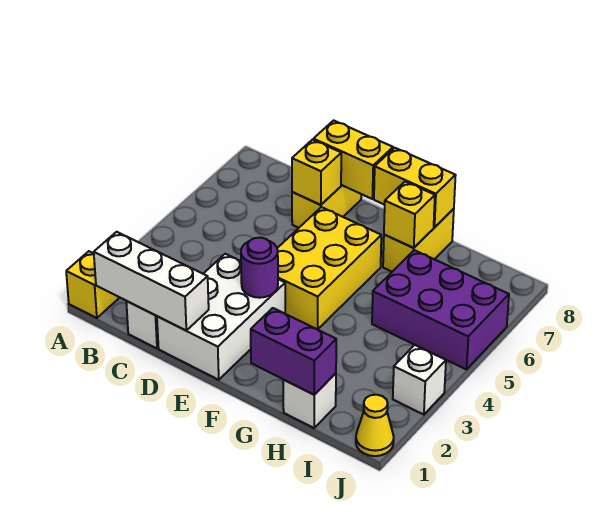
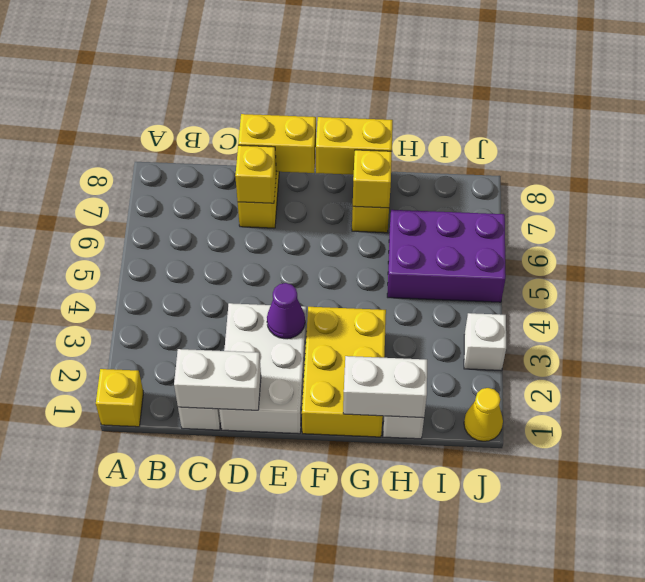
white 1x3 brick [94,232,209,330] -> white 1x2 brick [174,349,261,410]
purple 1x1 round brick [241,238,278,298] -> purple 1x1 cone [267,283,305,339]
yellow 2x3 brick [277,207,381,330] -> yellow 2x3 brick moved to [302,307,386,437]
purple 1x2 brick [251,308,336,395] -> white 1x2 brick [343,356,427,418]

